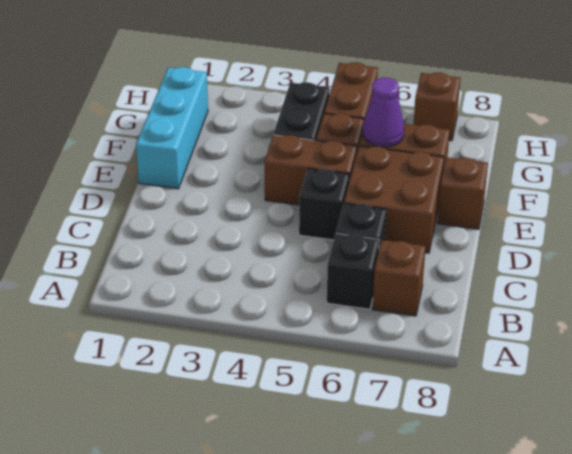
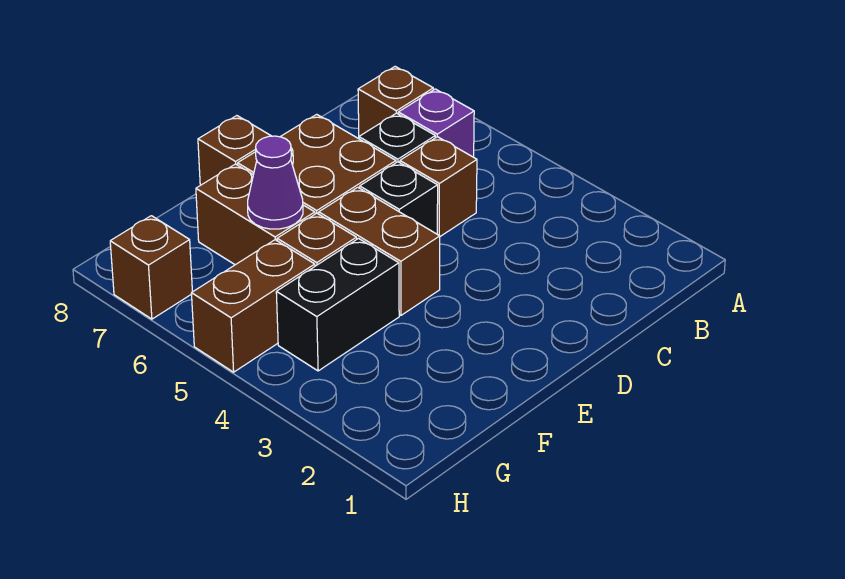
black 1x1 brick [327,234,379,309] -> purple 1x1 brick [398,89,474,157]
none -> brown 1x1 brick [400,137,477,236]
cyan 1x3 brick [136,67,208,189] -> none

